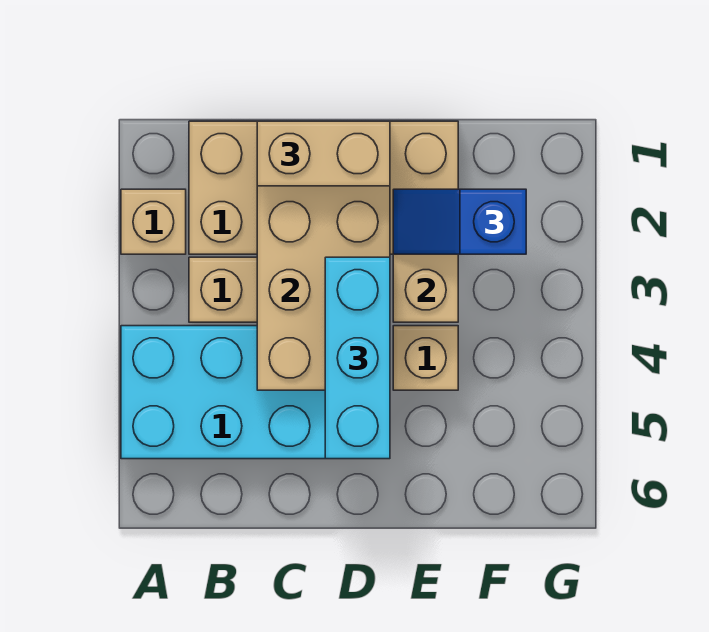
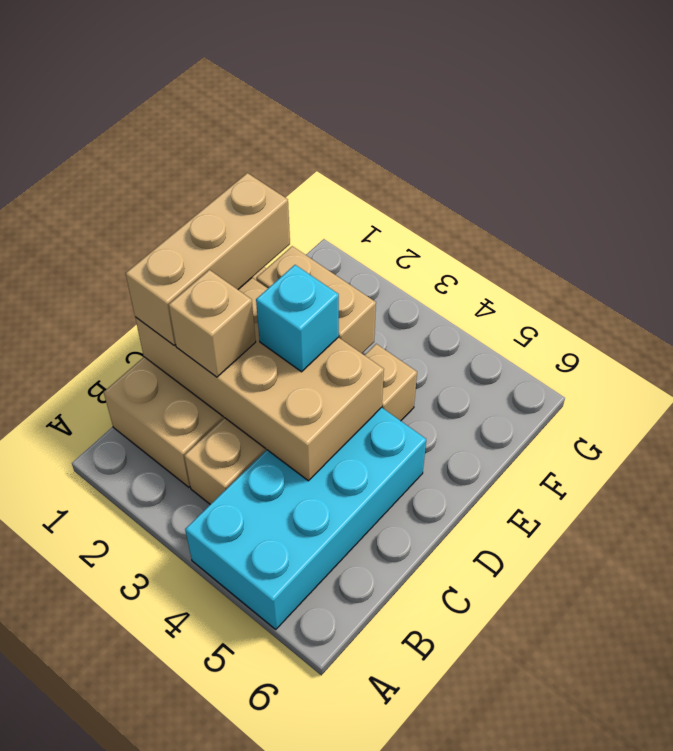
tan 1x1 brick [121,189,186,254] -> tan 1x1 brick moved to [169,270,256,377]
tan 1x2 brick [257,121,390,186] -> tan 1x3 brick [126,173,290,345]
cyan 1x3 brick [325,257,390,459] -> cyan 1x1 brick [256,265,339,372]
blue 1x2 slope [393,189,526,254] -> none

